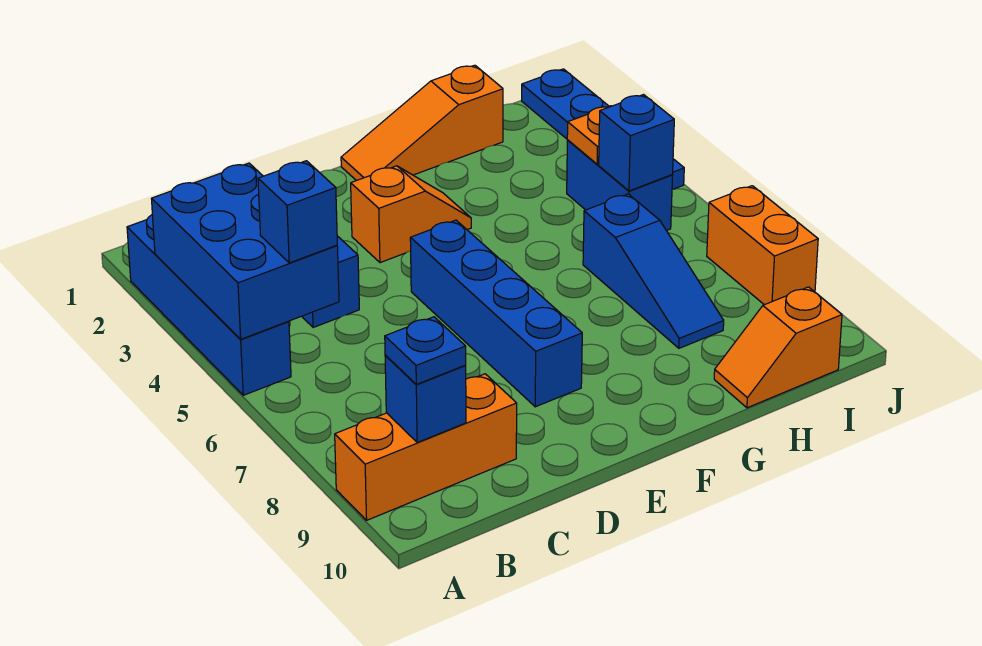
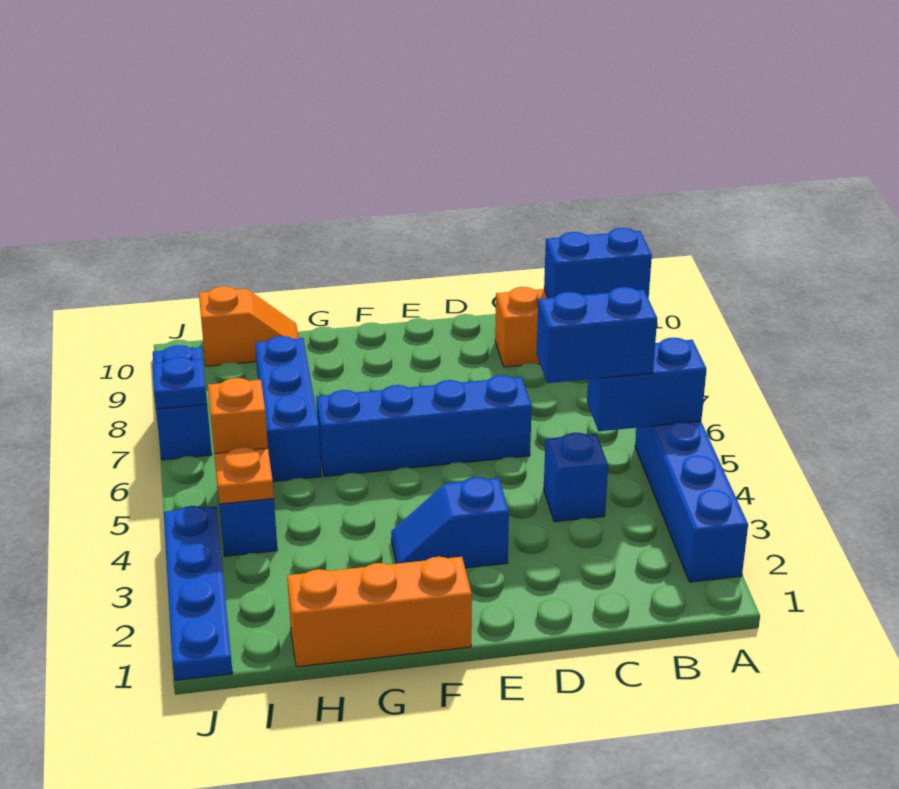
blue 2x3 brick [152,163,339,339] -> blue 1x2 brick [587,338,706,431]
blue 1x1 brick [258,161,337,263] -> blue 1x2 brick [536,287,657,383]
blue 1x1 brick [385,355,466,443] -> blue 1x2 brick [544,228,652,299]
blue 1x1 plate [385,317,466,384] -> blue 1x1 plate moved to [152,357,207,409]
orange 1x2 slope [351,166,471,263] -> blue 1x2 slope [391,477,509,568]
blue 1x4 brick [410,220,582,407] -> blue 1x4 brick turned to [316,375,532,476]
orange 1x3 slope [341,65,503,181] -> orange 1x3 brick [287,557,472,667]
blue 1x3 slope [583,194,724,348] -> blue 1x3 brick [255,336,321,482]
blue 1x1 brick [599,95,674,191] -> orange 1x1 brick [208,378,268,454]
orange 1x2 brick [707,186,818,305] -> blue 1x2 brick [153,345,212,460]

